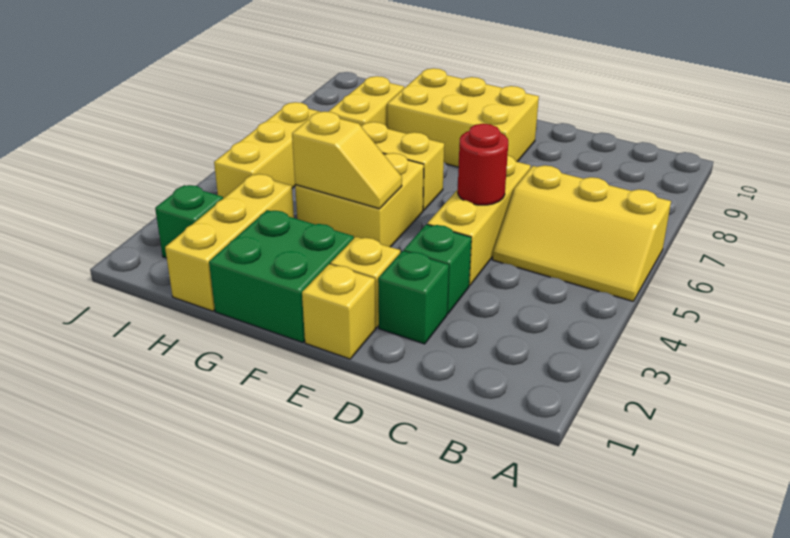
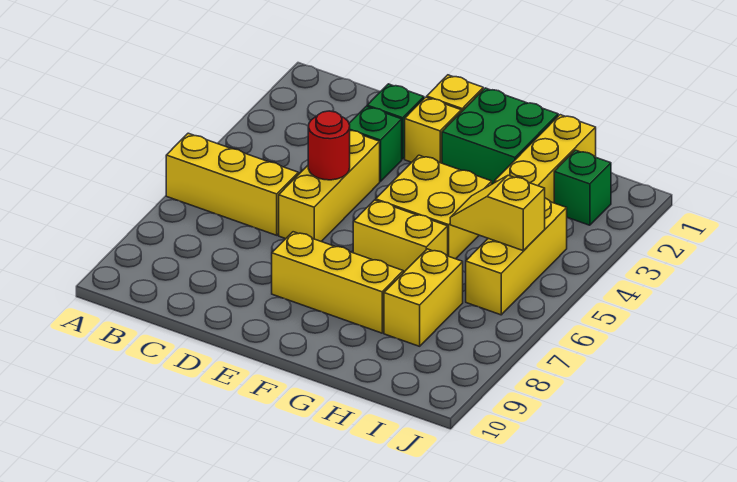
yellow 2x3 brick [387,68,539,167] -> yellow 1x3 brick [272,232,403,333]
yellow 1x2 slope [292,111,402,209] -> yellow 1x2 slope moved to [450,175,545,251]

